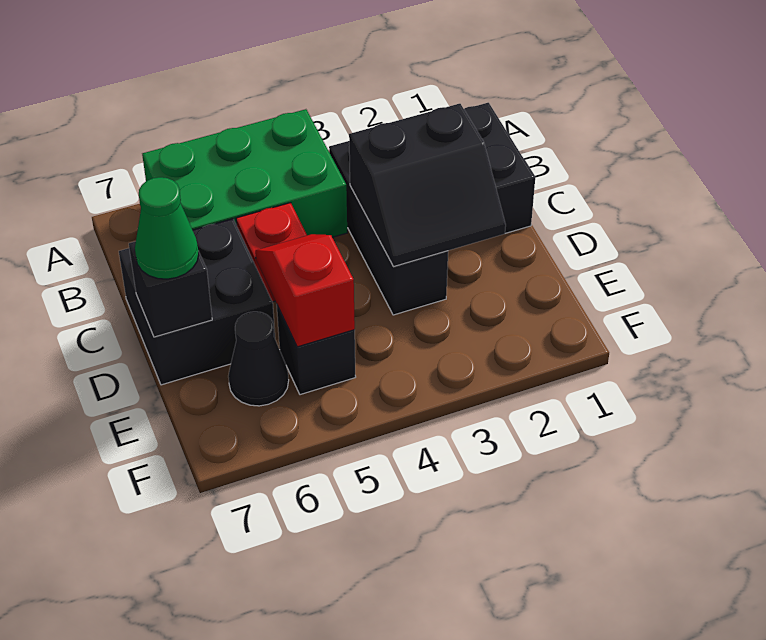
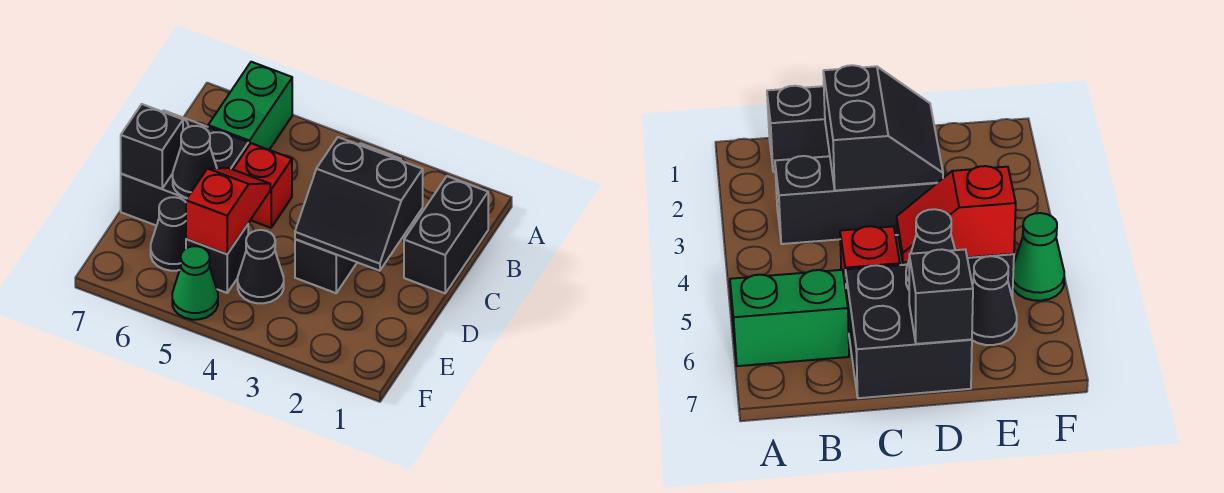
green 2x3 brick [142,109,347,237] -> green 1x2 brick [208,62,292,150]
none -> black 1x1 cone [173,126,217,198]
green 1x1 cone [135,177,199,279] -> green 1x1 cone moved to [172,246,218,320]
none -> black 1x1 cone [238,230,284,303]

